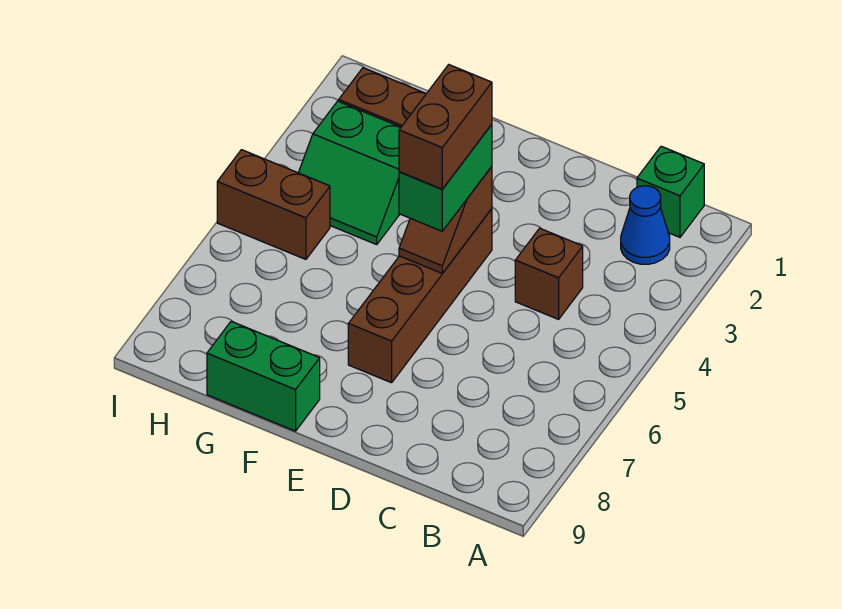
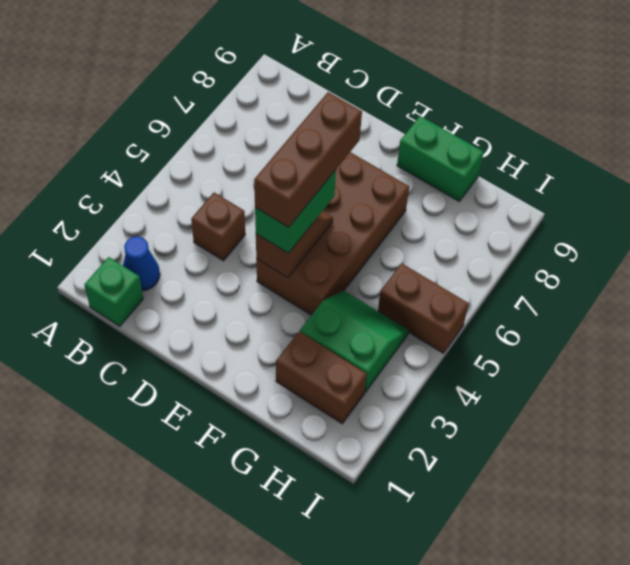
brown 1x4 brick [348,209,492,383] -> brown 2x4 brick [256,152,409,315]
brown 1x2 brick [399,65,492,189] -> brown 1x3 brick [254,92,362,227]

